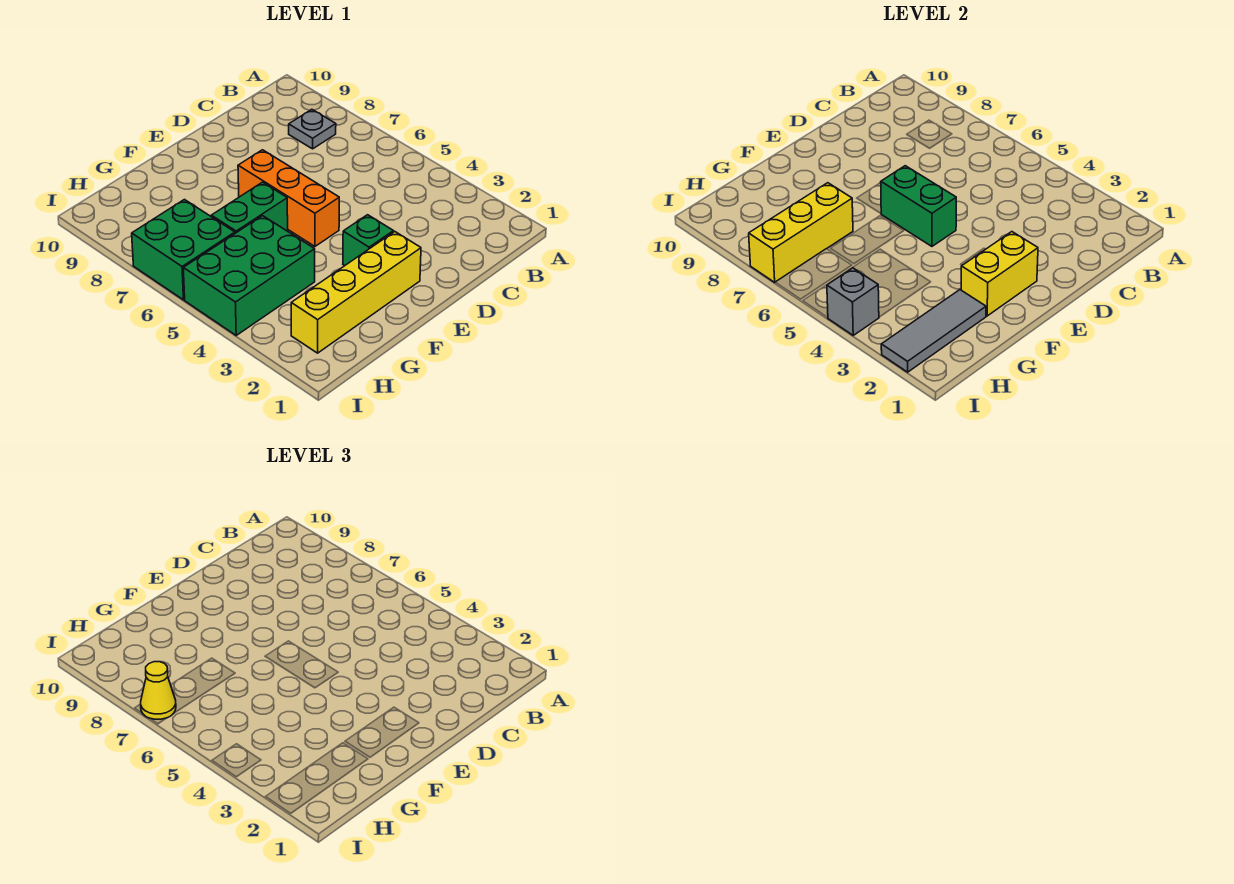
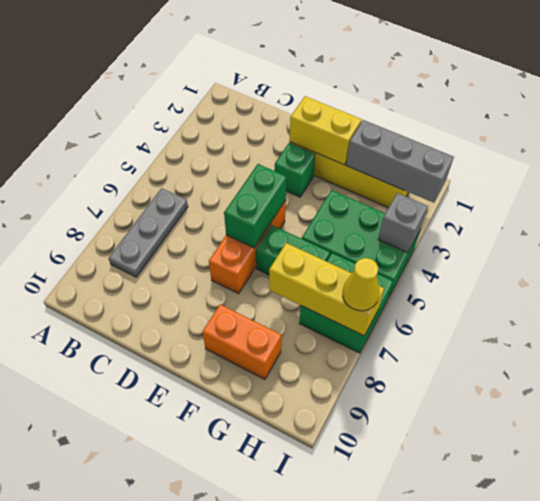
grey 1x1 plate [289,109,336,149] -> grey 1x3 plate [108,188,188,277]
none -> orange 1x2 brick [202,304,282,379]
grey 1x3 tile [881,290,986,372] -> grey 1x3 brick [346,120,454,203]

